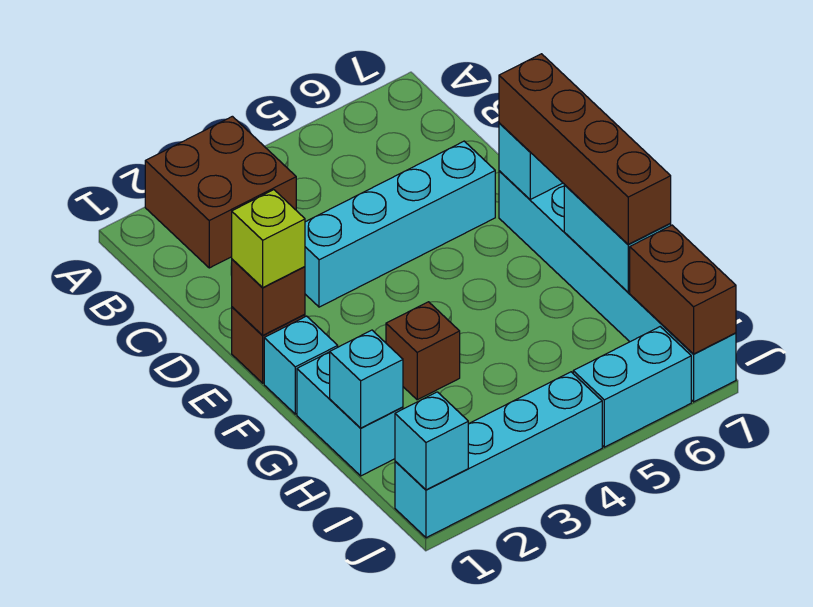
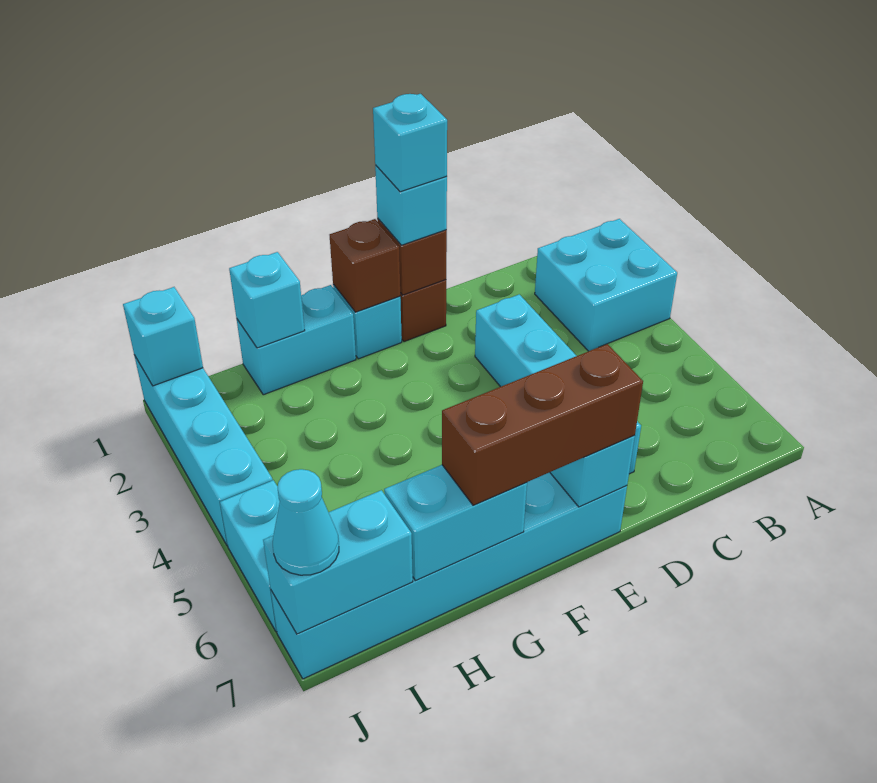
brown 2x2 brick [145,116,296,268] -> cyan 2x2 brick [535,219,677,351]
lime 1x1 brick [232,190,305,288] -> cyan 1x1 brick [375,165,447,245]
none -> cyan 1x1 brick [373,94,447,192]
brown 1x4 brick [499,54,671,244] -> brown 1x3 brick [442,344,643,505]
brown 1x1 brick [386,302,460,400] -> brown 1x1 brick moved to [330,219,400,312]
brown 1x2 brick [630,225,736,354] -> cyan 1x2 brick [263,490,413,634]
none -> cyan 1x1 cone [273,469,339,575]

